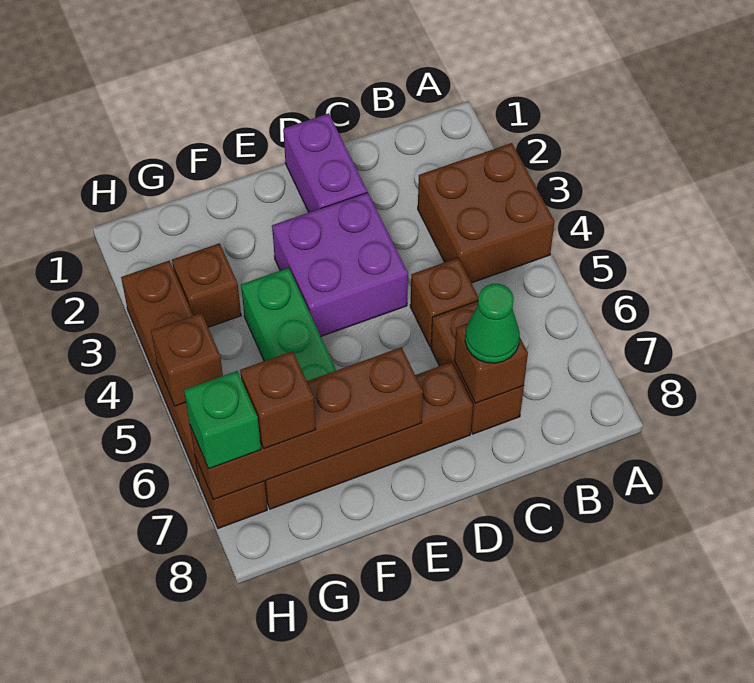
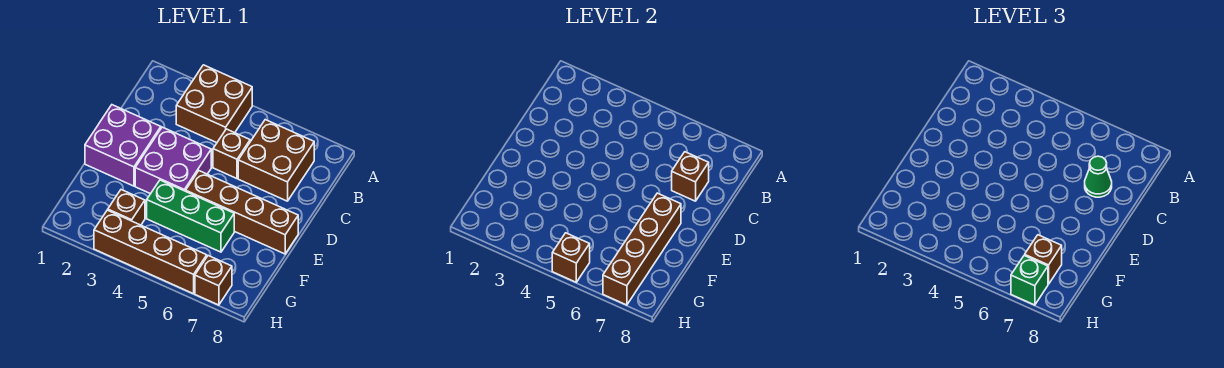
brown 1x2 brick [431,301,524,434] -> brown 2x2 brick [238,120,314,201]
purple 1x2 brick [283,113,367,212] -> purple 2x2 brick [85,105,161,186]
brown 1x4 brick [264,362,473,509] -> brown 1x4 brick turned to [186,171,298,254]

